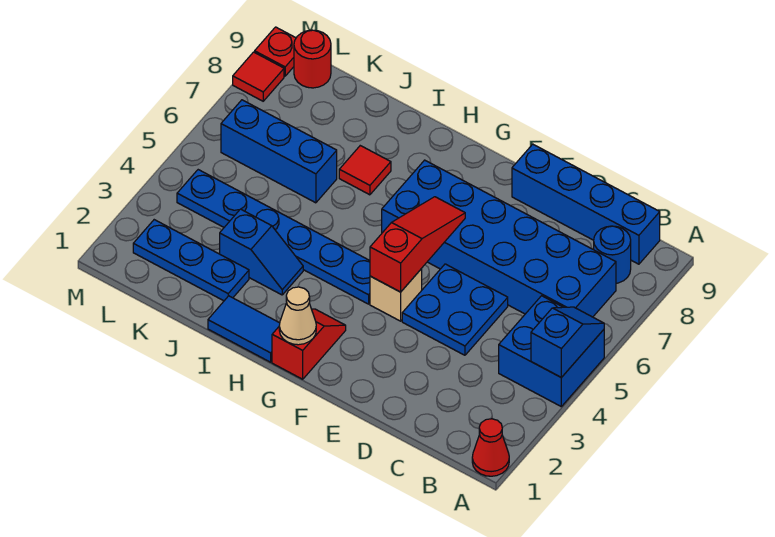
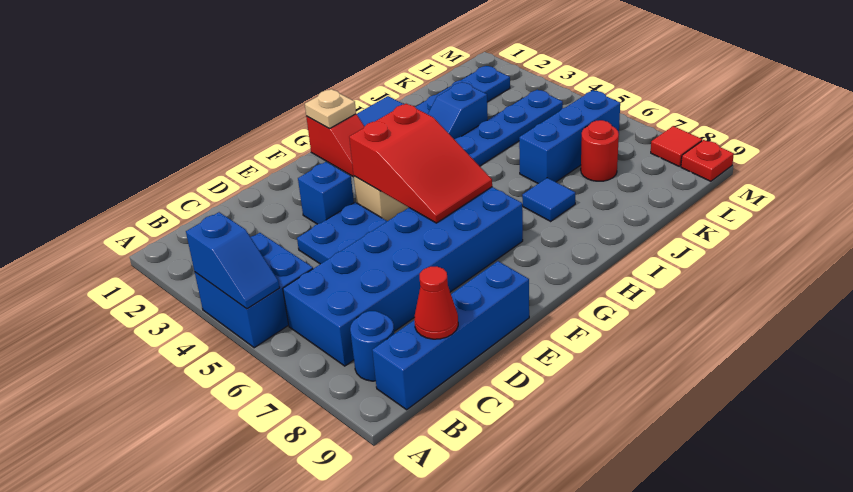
red 1x1 cone [472,419,509,476] -> red 1x1 cone moved to [414,266,458,339]
none -> blue 1x1 brick [298,162,354,224]
red 1x3 slope [370,197,465,292] -> red 2x3 slope [349,104,492,223]
tan 1x1 cone [279,287,316,345] -> tan 1x1 plate [305,89,356,129]
red 1x1 tile [339,146,391,195] -> blue 1x1 tile [522,178,575,221]
red 1x1 round brick [294,30,331,88] -> red 1x1 round brick moved to [581,120,619,181]

